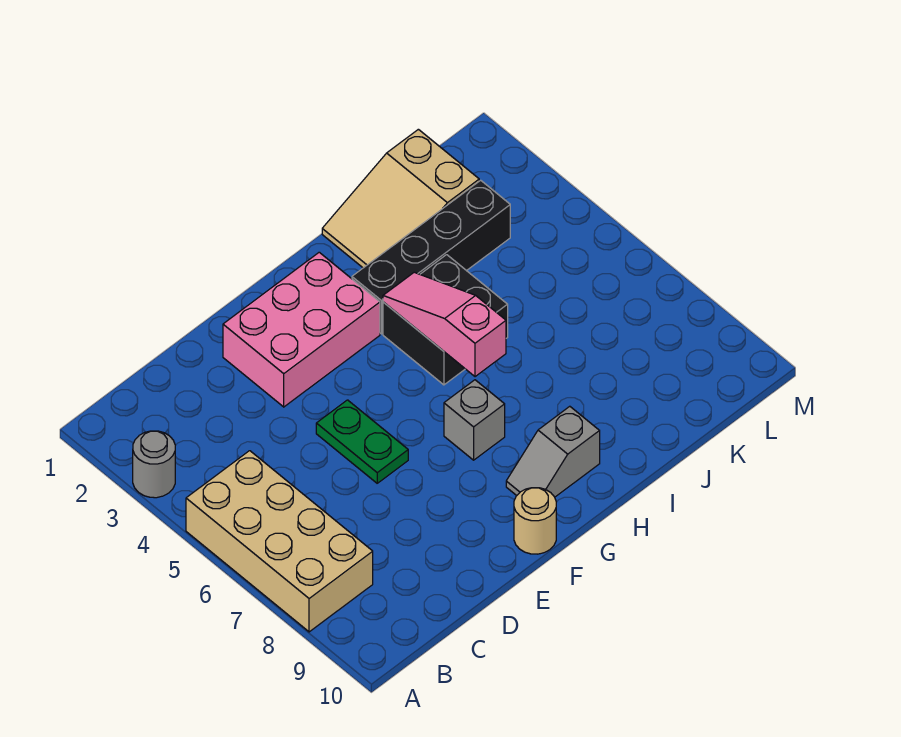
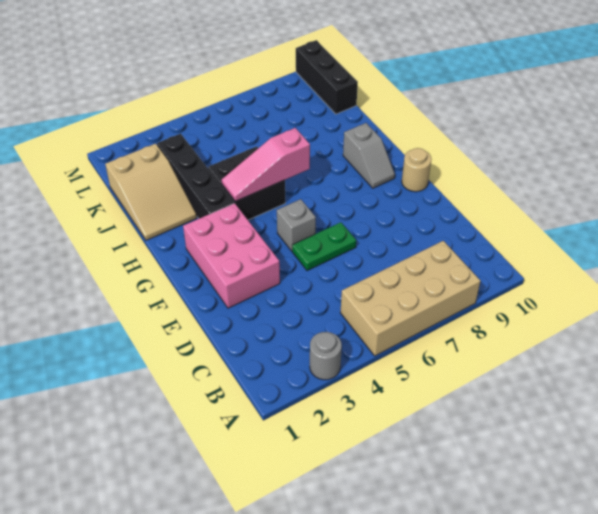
grey 1x1 brick [444,380,505,460] -> grey 1x1 brick moved to [277,199,316,251]
none -> black 1x3 brick [296,40,358,114]

